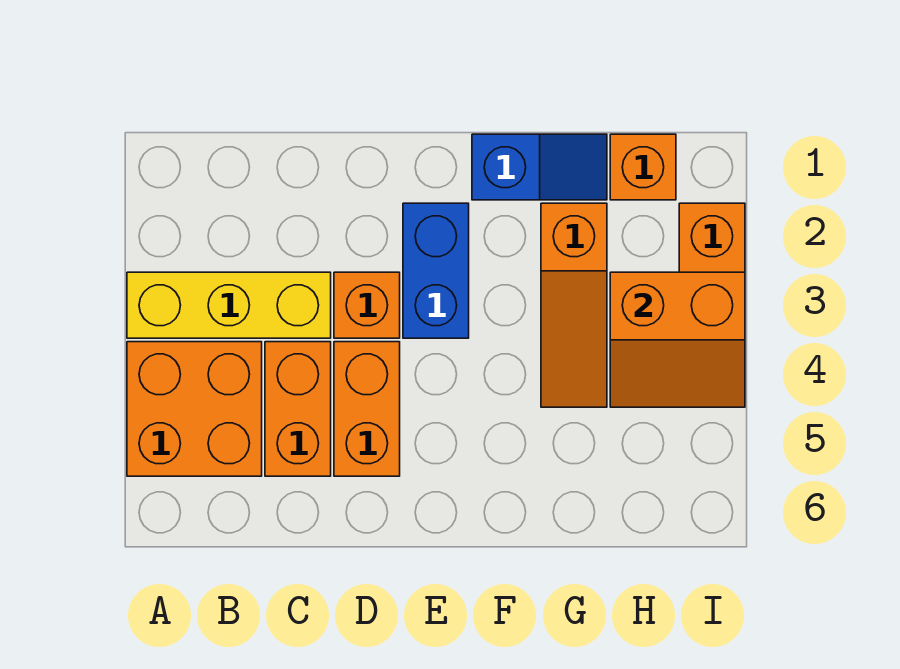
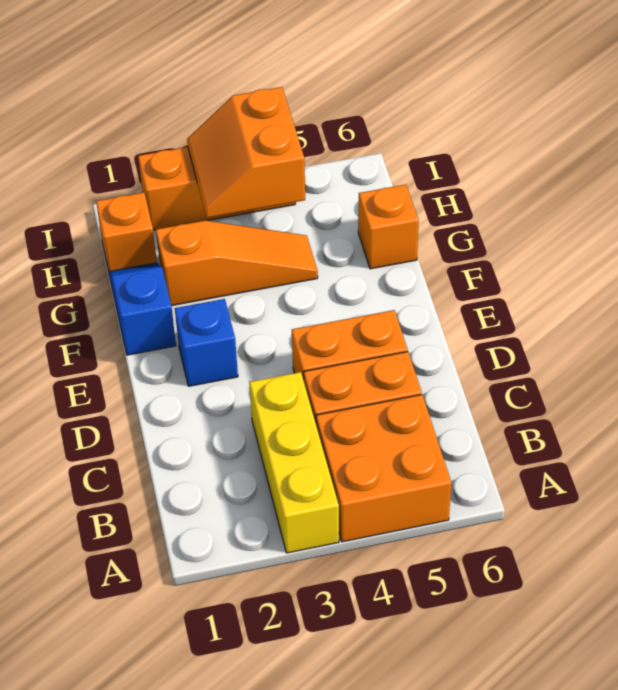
orange 1x1 brick [334,272,400,338] -> orange 1x1 brick moved to [358,185,419,269]
blue 1x2 brick [403,203,469,338] -> blue 1x1 brick [175,299,238,386]
orange 2x2 slope [610,272,745,407] -> orange 2x2 slope turned to [187,87,305,218]

